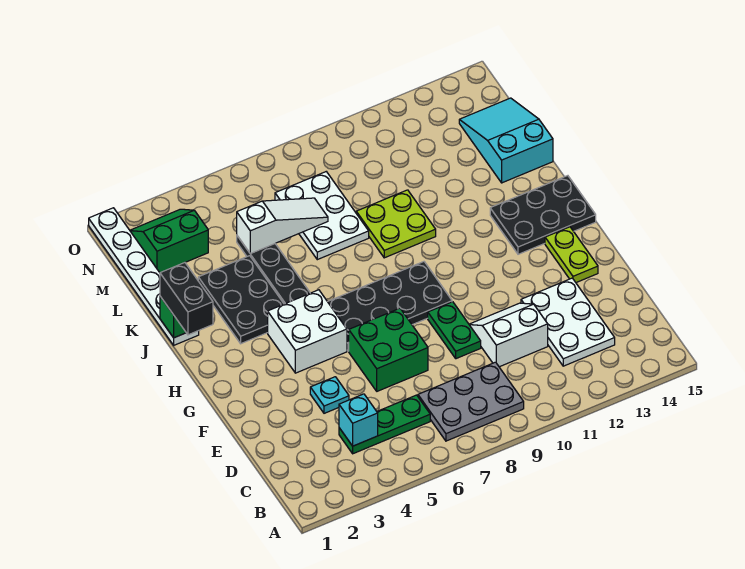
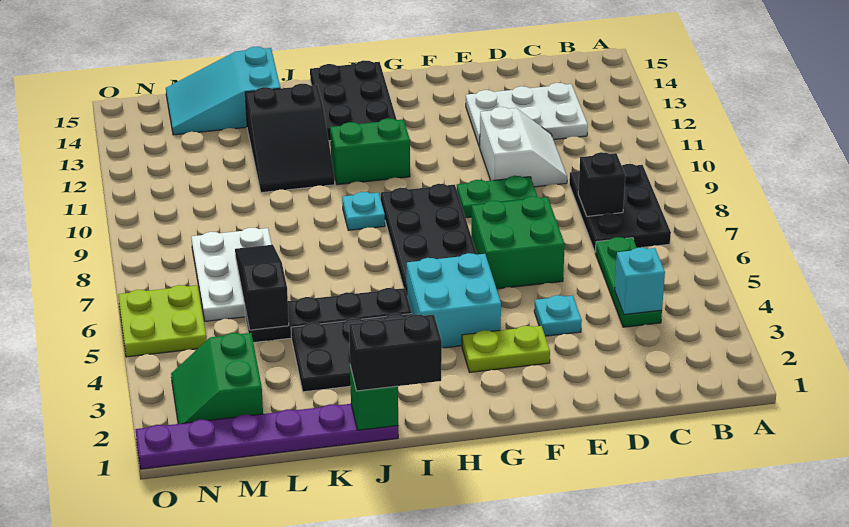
grey 2x3 plate [418,362,524,441] -> black 2x3 plate [569,164,671,252]
none -> black 1x1 brick [578,152,625,216]
white 2x2 slope [469,303,548,367] -> white 2x2 slope turned to [480,107,567,187]
lime 1x2 plate [545,227,598,283] -> lime 1x2 plate moved to [462,326,550,372]
white 2x2 brick [268,290,347,373] -> cyan 2x2 brick [407,253,501,348]
none -> green 1x2 brick [330,118,410,185]
none -> cyan 1x1 plate [342,192,385,230]
white 1x6 plate [89,208,199,345] -> purple 1x6 plate [135,404,398,469]
lime 2x2 plate [356,190,436,258] -> lime 2x2 plate moved to [118,285,206,357]
none -> black 2x3 slope [245,84,335,193]
white 2x3 plate [275,172,369,260] -> white 2x3 plate turned to [191,228,272,321]
white 1x3 slope [237,198,328,254] -> black 1x3 slope [235,245,289,330]

